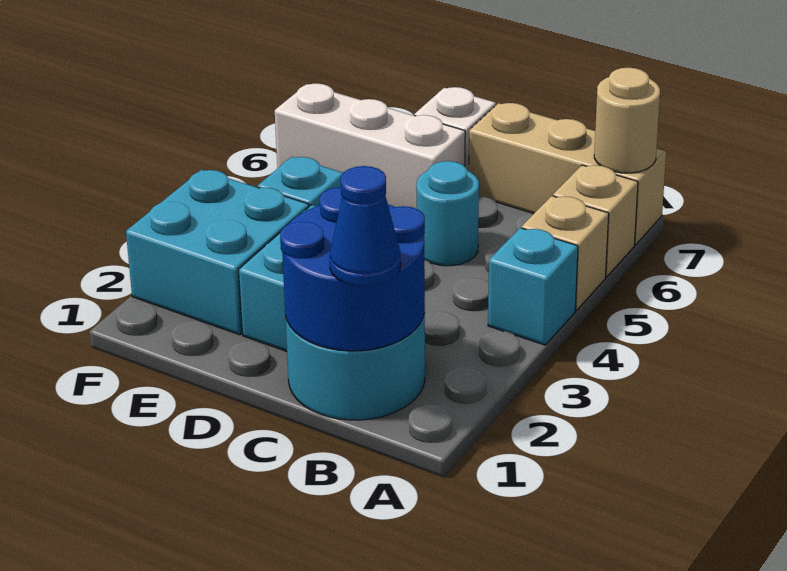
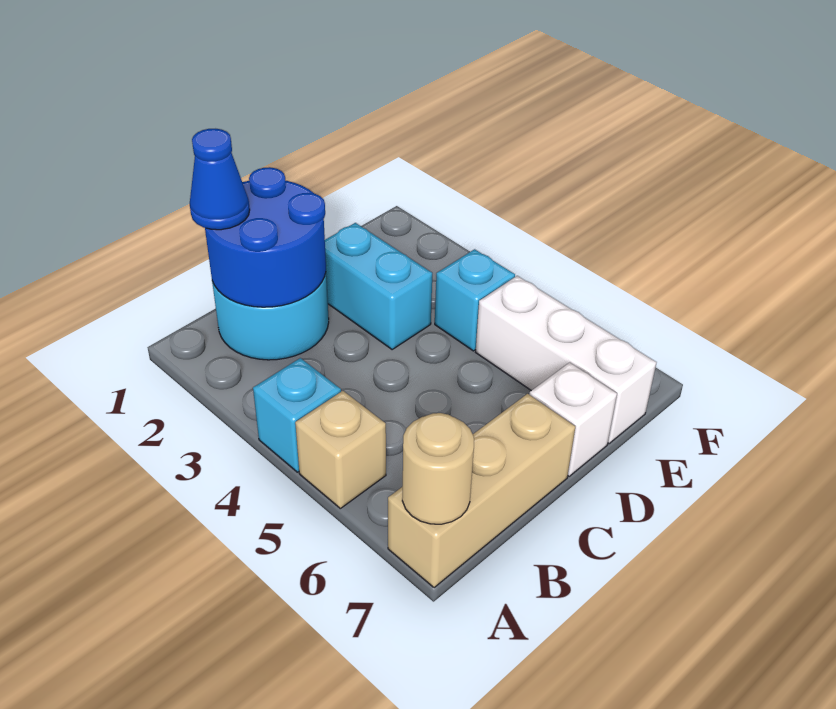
tan 1x1 brick [553,165,638,277] -> none
cyan 1x1 round brick [416,161,479,266] -> none
white 1x3 brick [275,84,465,209] -> white 1x3 brick turned to [476,276,657,443]
cyan 2x2 brick [126,170,309,335] -> none

